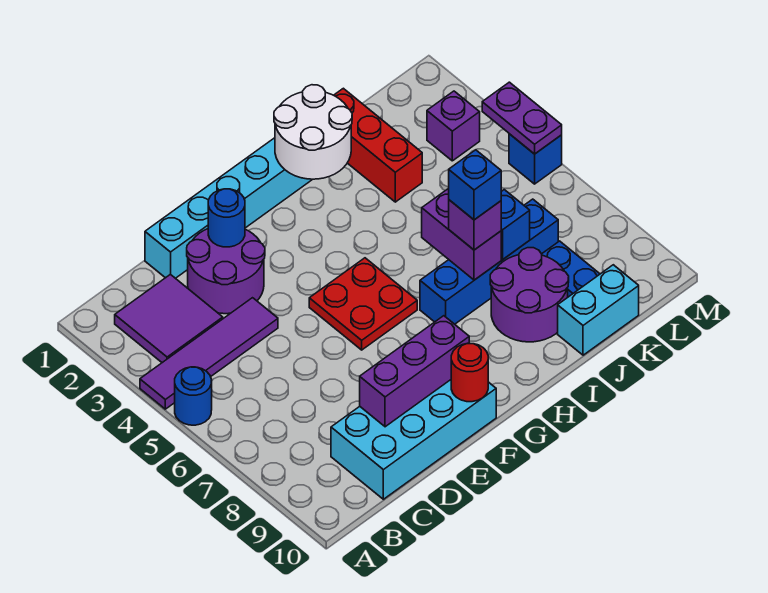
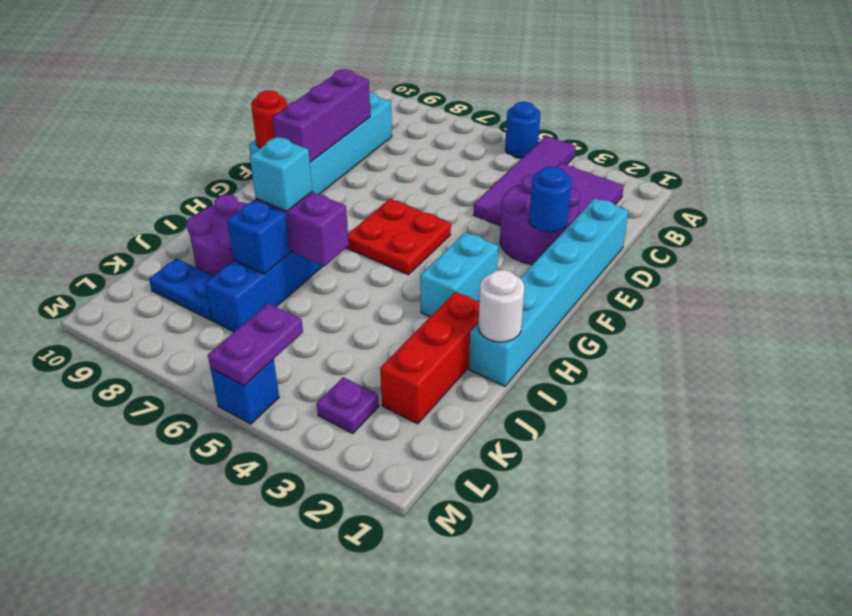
white 2x2 round brick [274,85,352,179] -> white 1x1 round brick [478,270,524,342]
purple 1x1 brick [449,200,501,250] -> cyan 1x1 brick [250,137,312,212]
blue 1x1 brick [449,150,501,220] -> none
red 1x3 brick [334,88,422,202] -> red 1x3 brick turned to [380,292,479,424]
cyan 1x2 brick [558,265,639,355] -> cyan 1x2 brick moved to [420,232,498,317]
purple 1x1 brick [427,91,480,161] -> purple 1x1 plate [317,377,379,434]
purple 1x2 plate [482,82,562,154] -> purple 1x2 plate turned to [208,303,303,386]

